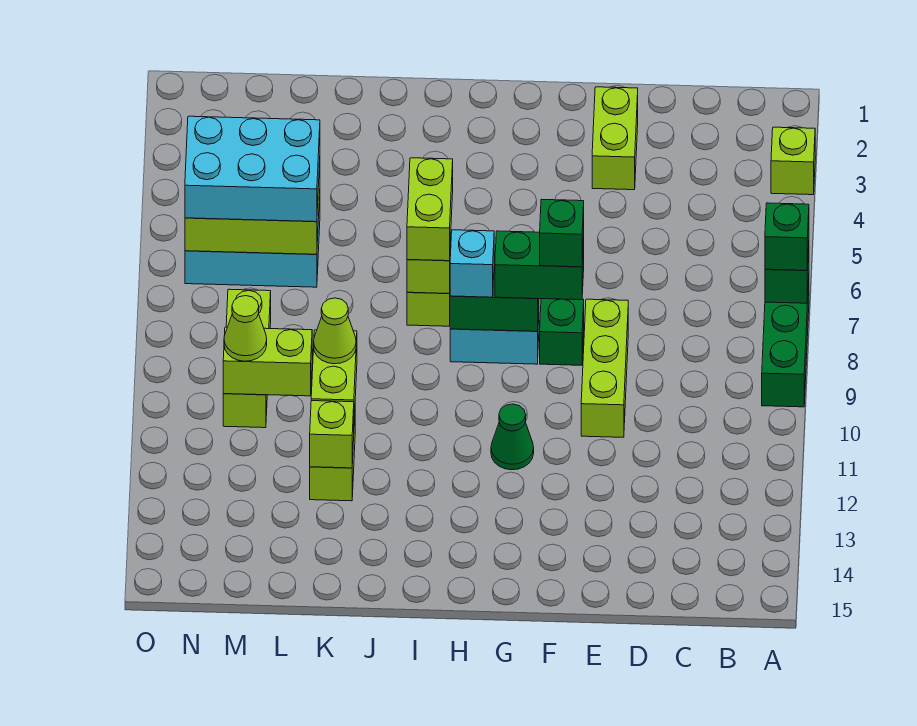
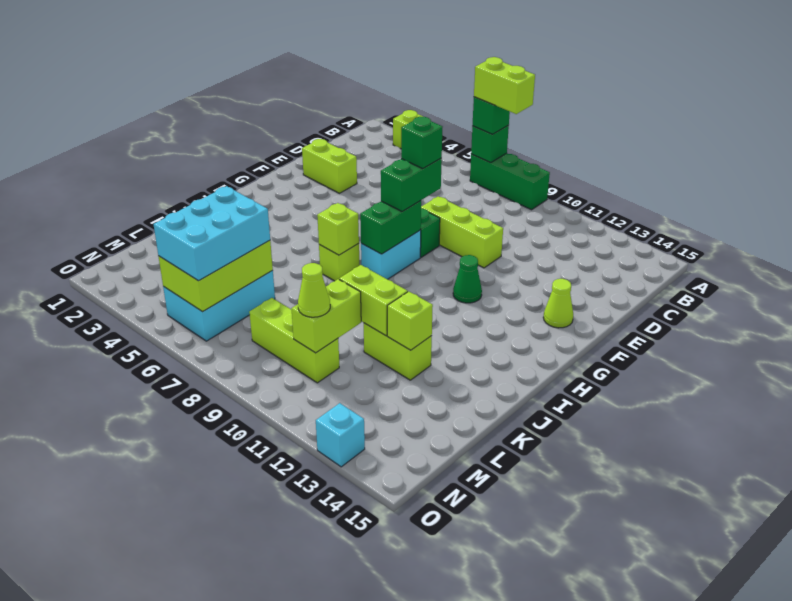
cyan 1x1 brick [450,230,494,297] -> cyan 1x1 brick moved to [316,403,365,467]
lime 1x2 brick [407,158,453,261] -> lime 1x2 brick moved to [474,57,535,114]
lime 1x1 cone [314,298,356,364] -> lime 1x1 cone moved to [543,279,573,328]

